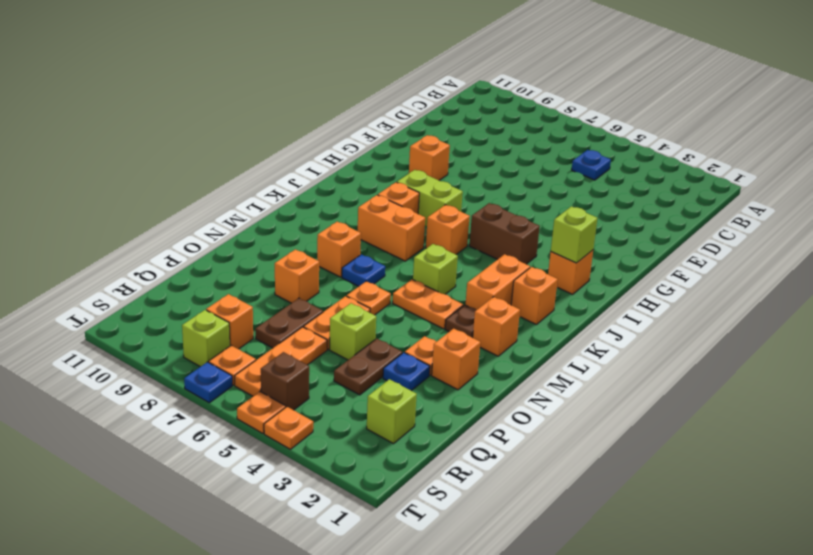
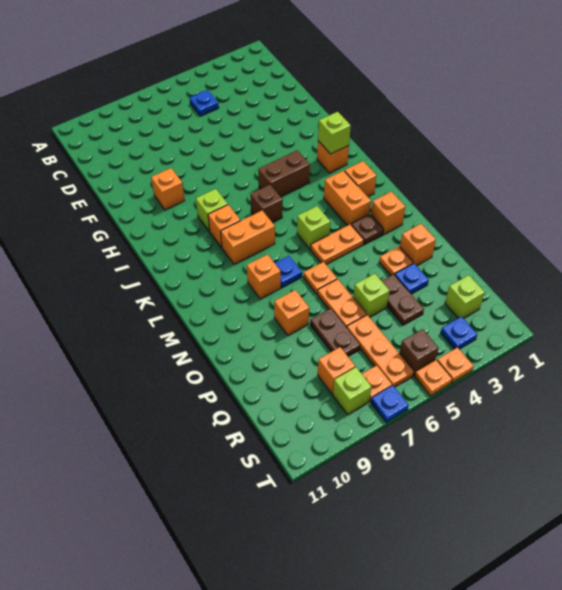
lime 1x2 brick [397,170,463,226] -> lime 1x1 brick [196,189,228,231]
orange 1x1 brick [426,205,470,254] -> brown 1x1 brick [250,185,283,223]
none -> blue 1x1 plate [441,317,477,349]

